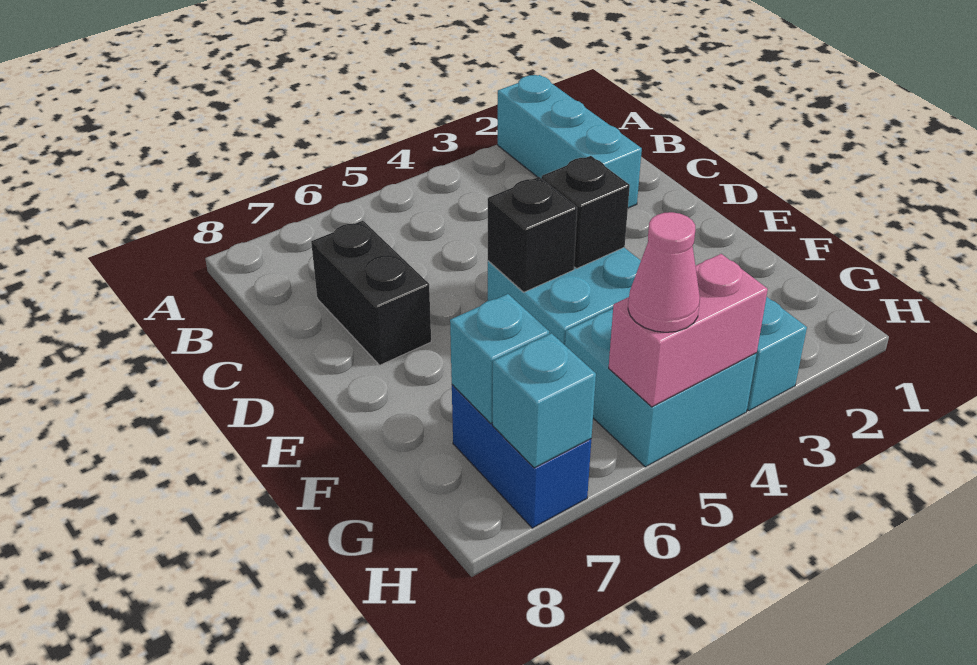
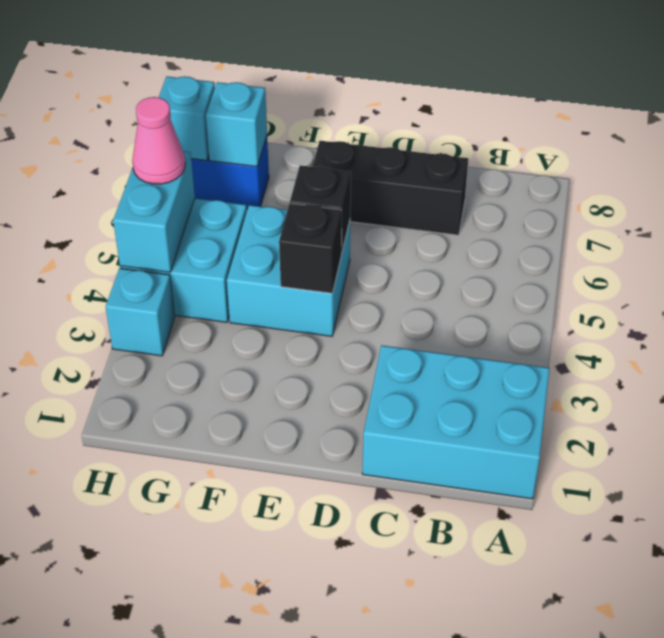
cyan 1x3 brick [498,75,642,208] -> cyan 2x3 brick [362,345,550,499]
black 1x2 brick [311,221,431,365] -> black 1x3 brick [313,141,468,235]
pink 1x2 brick [609,254,768,407] -> cyan 1x2 brick [113,151,195,272]

